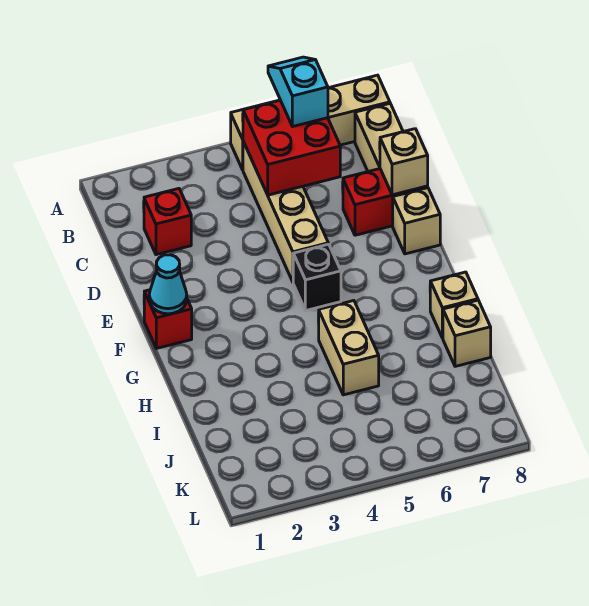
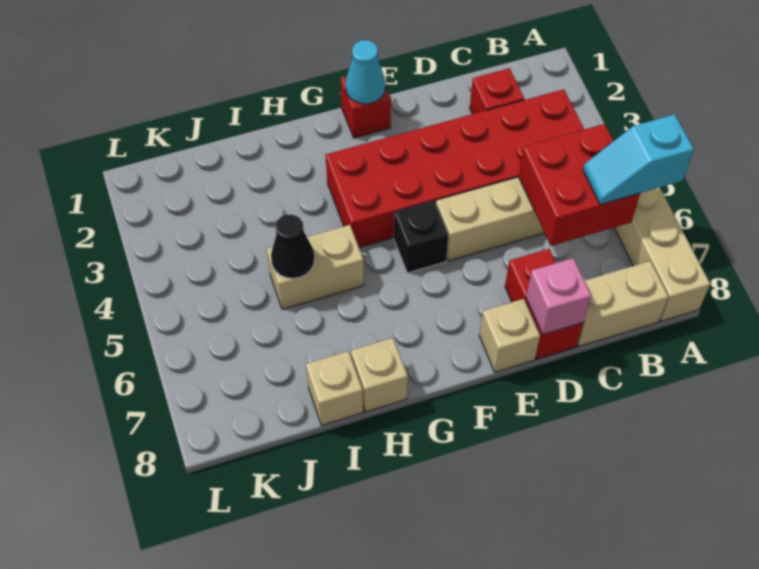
cyan 1x2 slope [268,57,328,127] -> cyan 1x2 slope turned to [583,114,694,205]
none -> red 2x6 brick [326,89,584,248]
tan 1x1 brick [380,129,428,195] -> pink 1x1 brick [526,258,591,335]
none -> black 1x1 cone [271,214,315,278]

